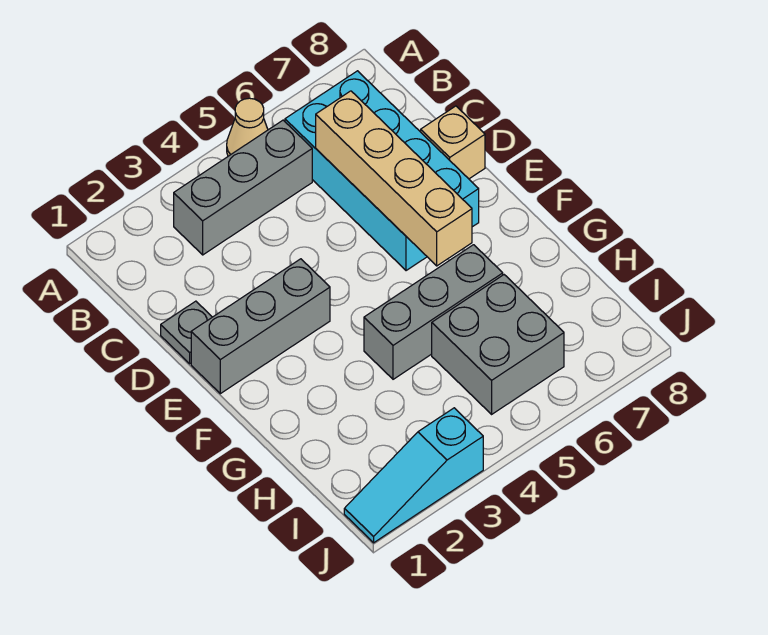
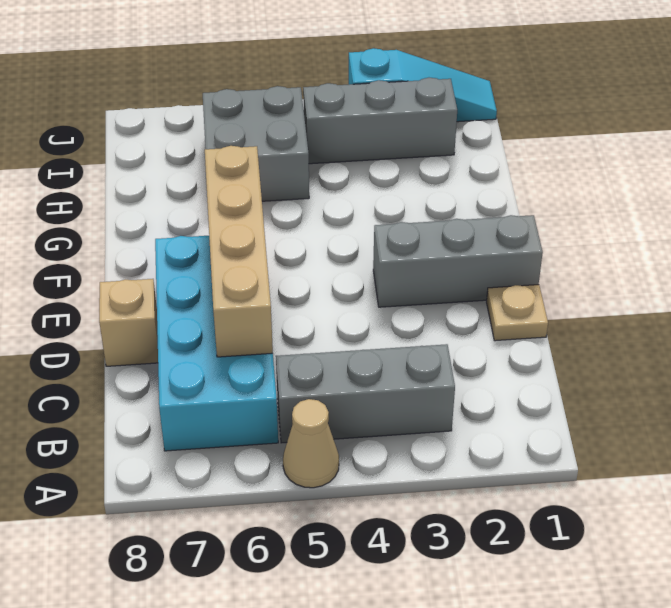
grey 1x1 plate [161,301,212,364] -> tan 1x1 plate [487,285,548,341]
grey 1x3 brick [364,245,503,379] -> grey 1x3 brick moved to [303,78,457,164]

